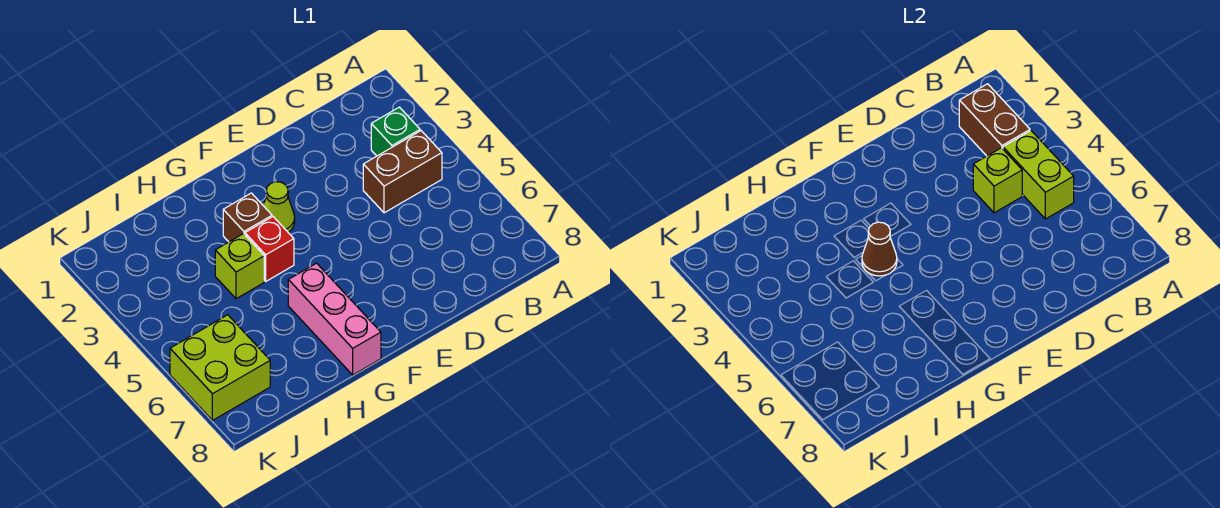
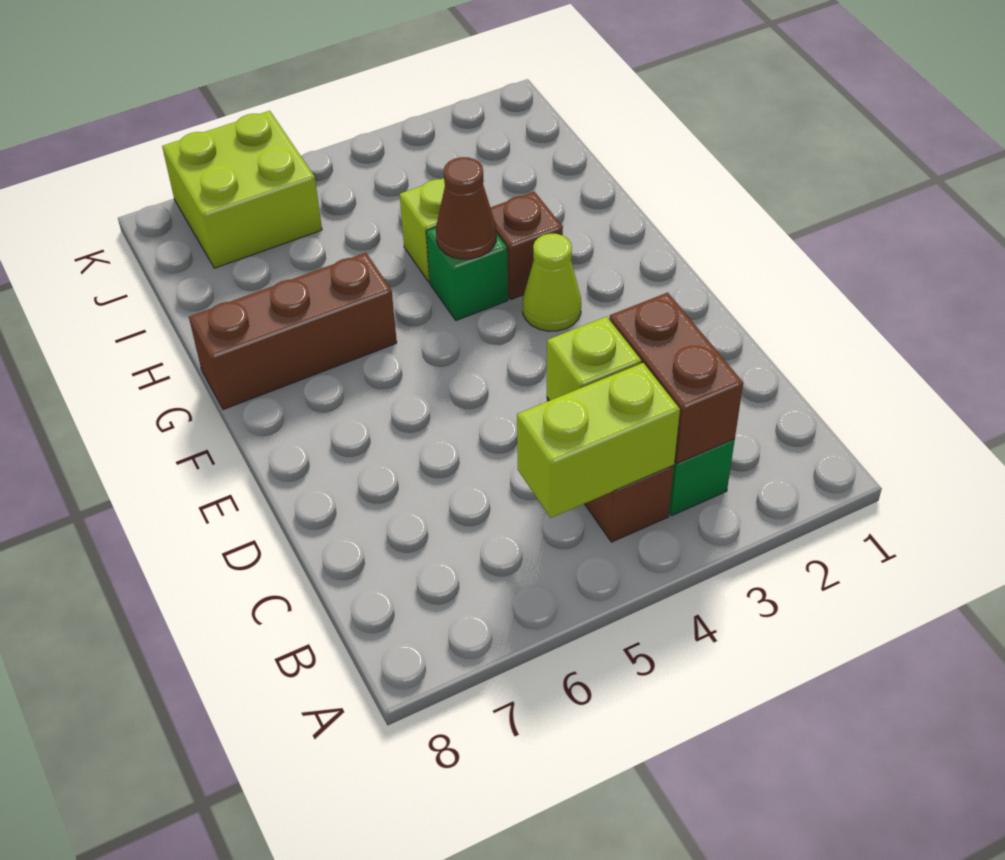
brown 1x2 brick [959,84,1030,156] -> brown 1x2 brick turned to [609,293,743,464]
red 1x1 brick [245,217,294,281] -> green 1x1 brick [426,227,508,321]
pink 1x3 brick [288,263,381,375] -> brown 1x3 brick [189,253,397,410]

